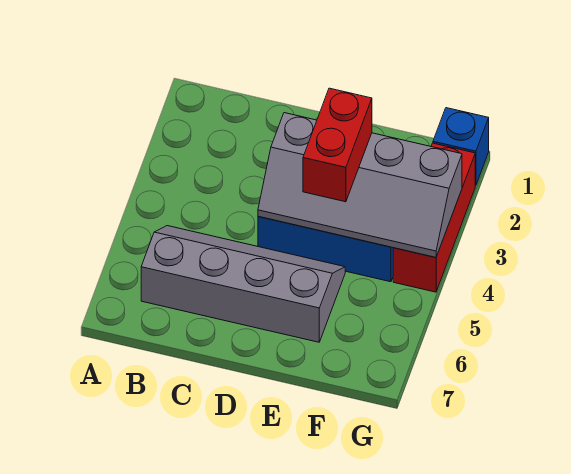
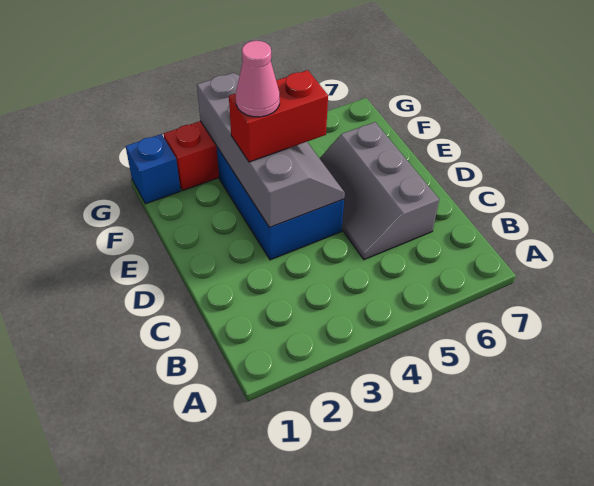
grey 2x4 slope [141,226,345,342] -> grey 2x3 slope [320,122,439,260]
none -> pink 1x1 cone [236,41,280,117]

